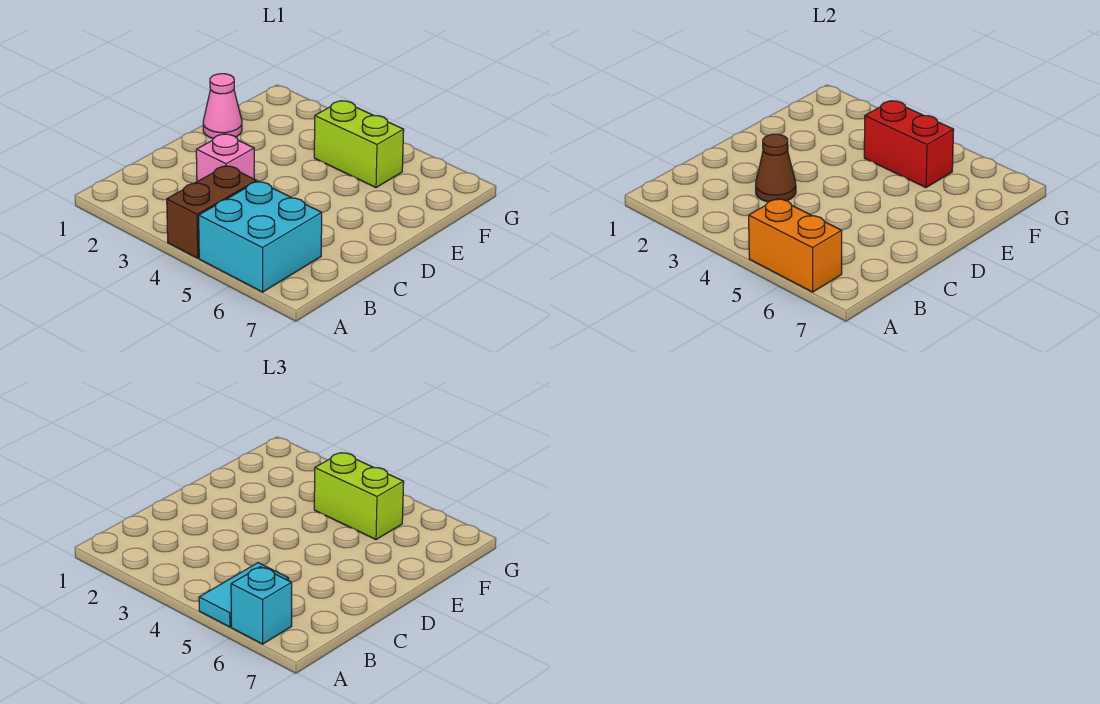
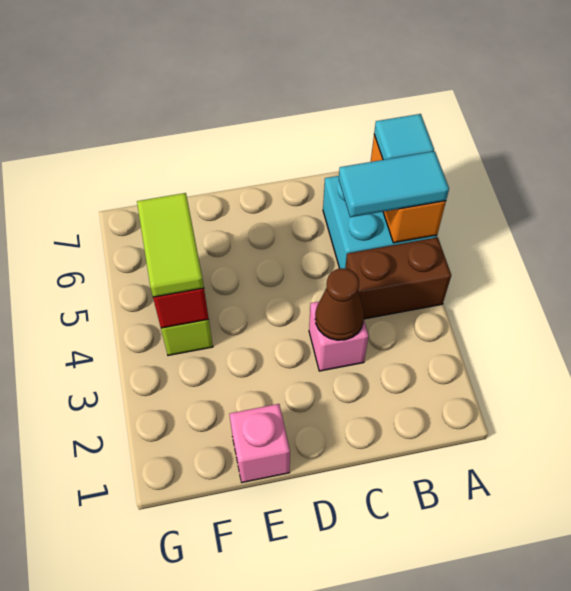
cyan 1x1 brick [231,567,292,644] -> cyan 1x1 tile [374,114,434,160]
pink 1x1 cone [203,74,242,139] -> pink 1x1 brick [229,404,290,482]
lime 1x2 brick [314,453,404,540] -> lime 1x2 tile [137,193,204,297]

